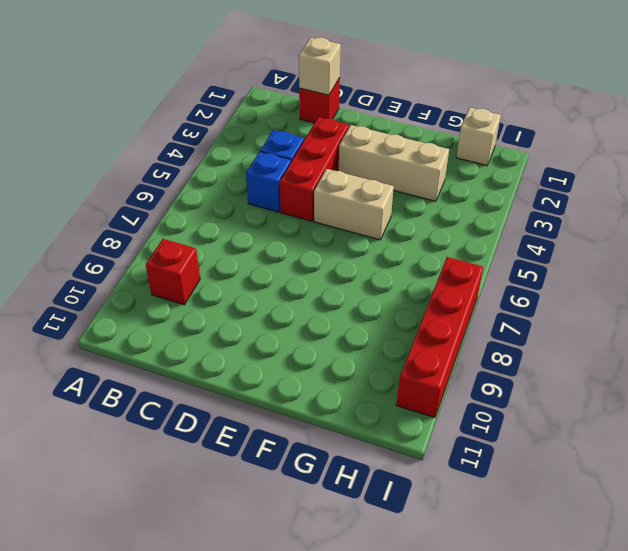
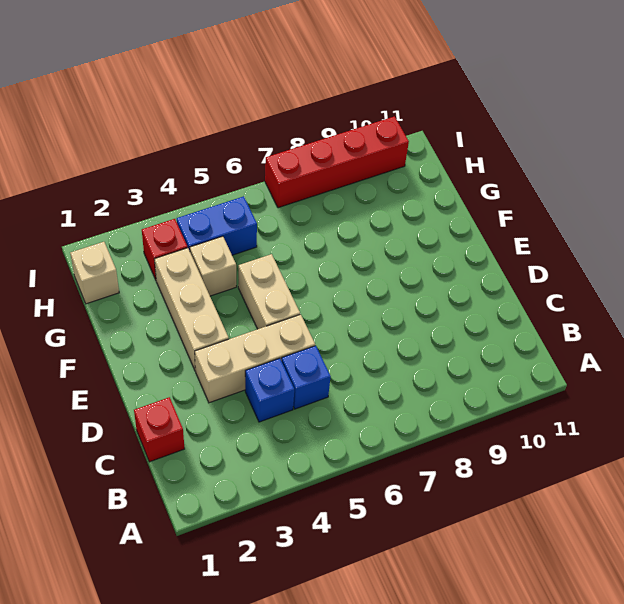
red 1x1 brick [146,239,200,305] -> red 1x1 brick moved to [142,219,188,280]
tan 1x1 brick [299,37,341,95] -> tan 1x1 brick moved to [190,236,236,296]
red 1x3 brick [280,117,349,221] -> tan 1x3 brick [195,314,315,403]
none -> blue 1x2 brick [177,196,257,255]

